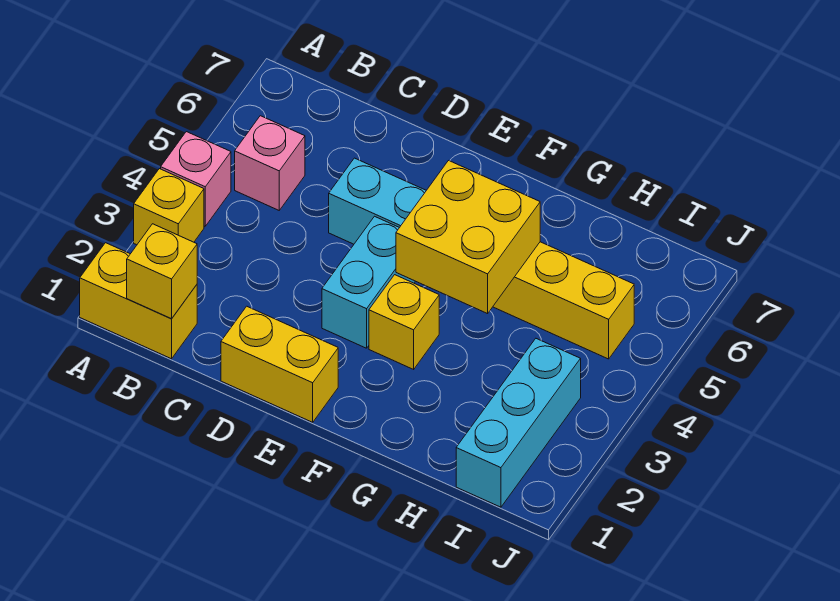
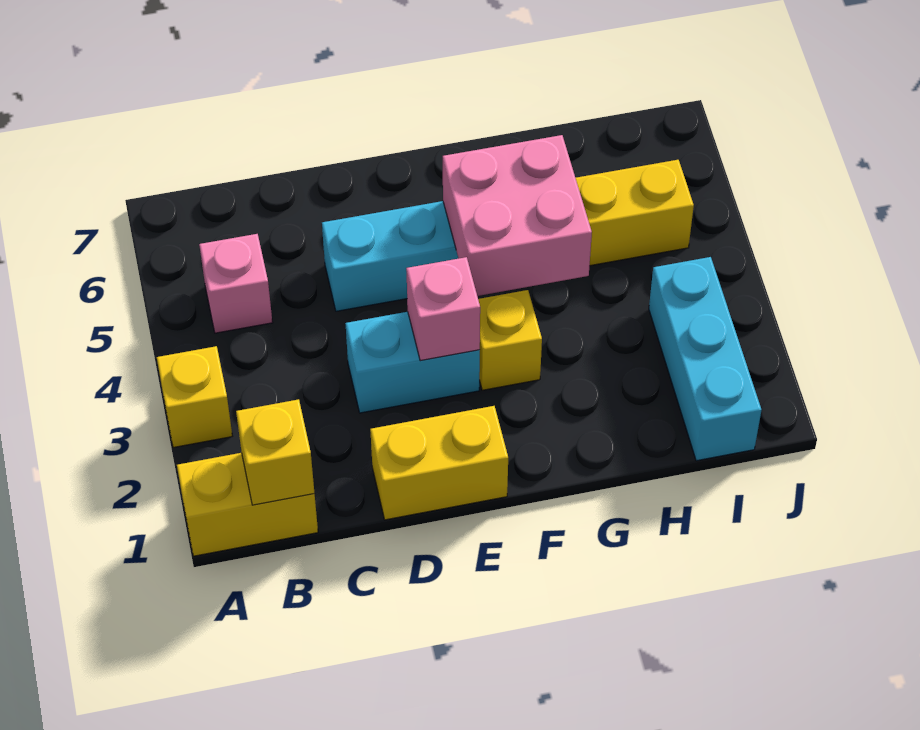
pink 1x1 brick [161,132,231,226] -> pink 1x1 brick moved to [406,257,480,361]
cyan 1x2 brick [322,216,415,348] -> cyan 1x2 brick turned to [345,312,480,413]
yellow 2x2 brick [396,161,540,314] -> pink 2x2 brick [443,135,592,296]

